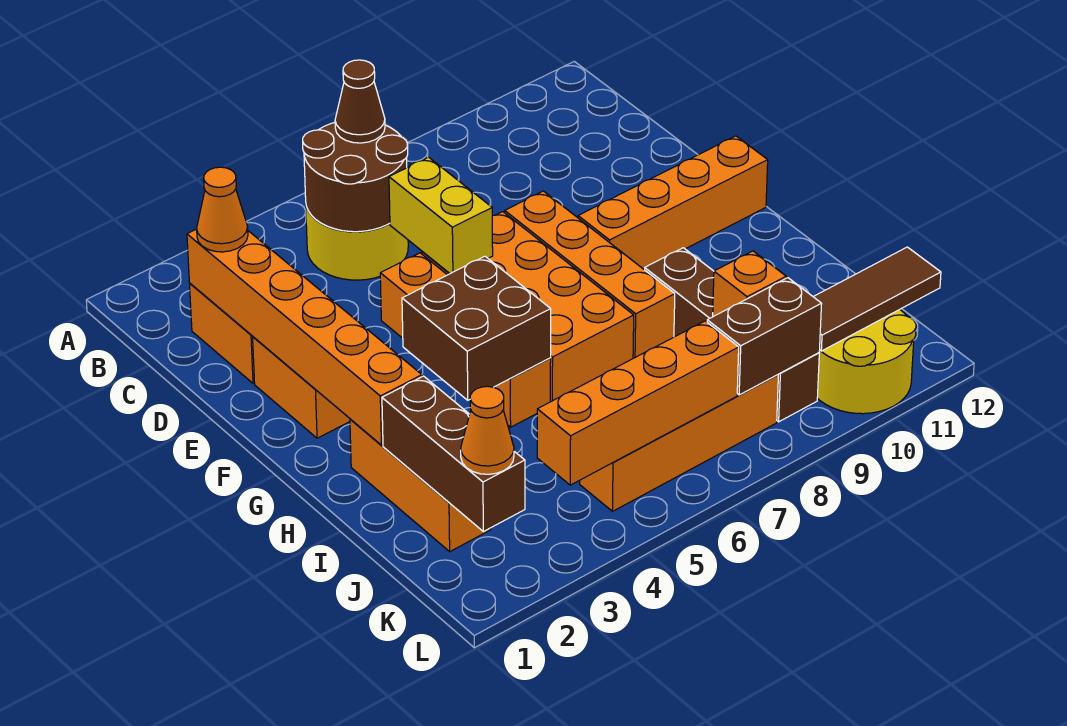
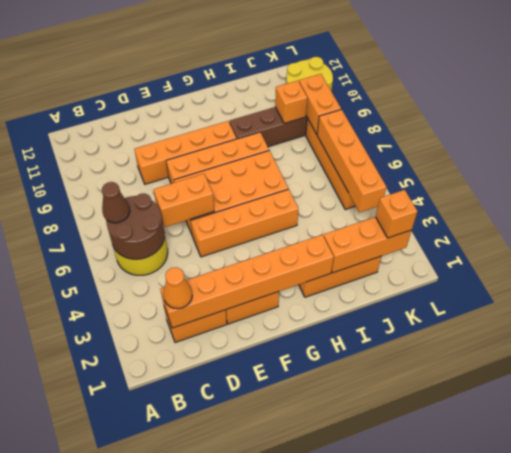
yellow 1x2 brick [389,157,493,274] -> orange 1x2 brick [154,174,214,227]
orange 1x4 brick [578,136,768,270] -> orange 1x4 brick turned to [134,121,236,184]
brown 2x2 brick [402,256,551,400] -> none
brown 1x3 brick [382,376,525,532] -> orange 1x3 brick [324,217,412,273]
orange 1x1 cone [461,386,514,474] -> orange 1x1 brick [376,190,417,238]
brown 1x2 brick [707,278,822,395] -> orange 1x2 brick [299,74,341,134]
brown 1x3 tile [813,247,941,351] -> none

